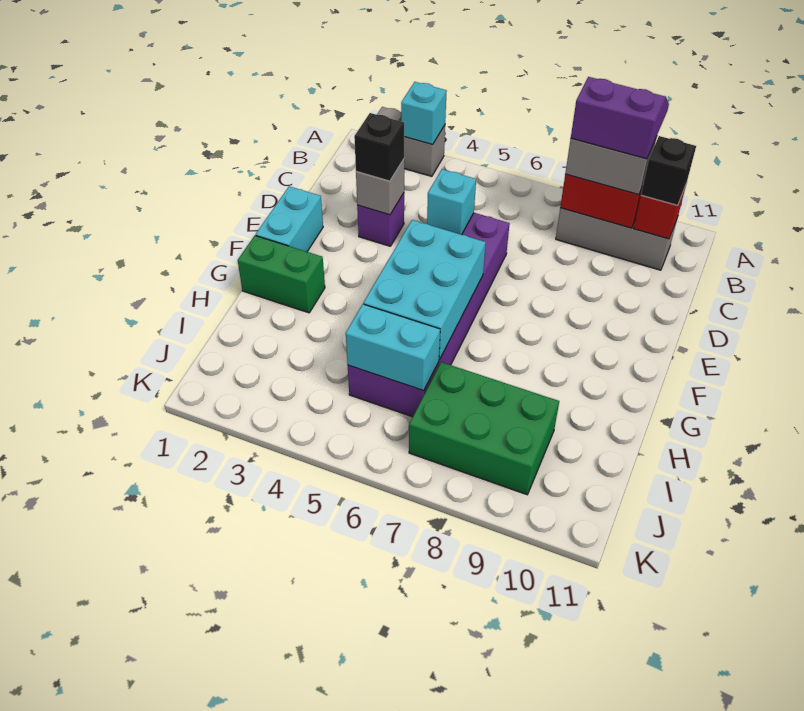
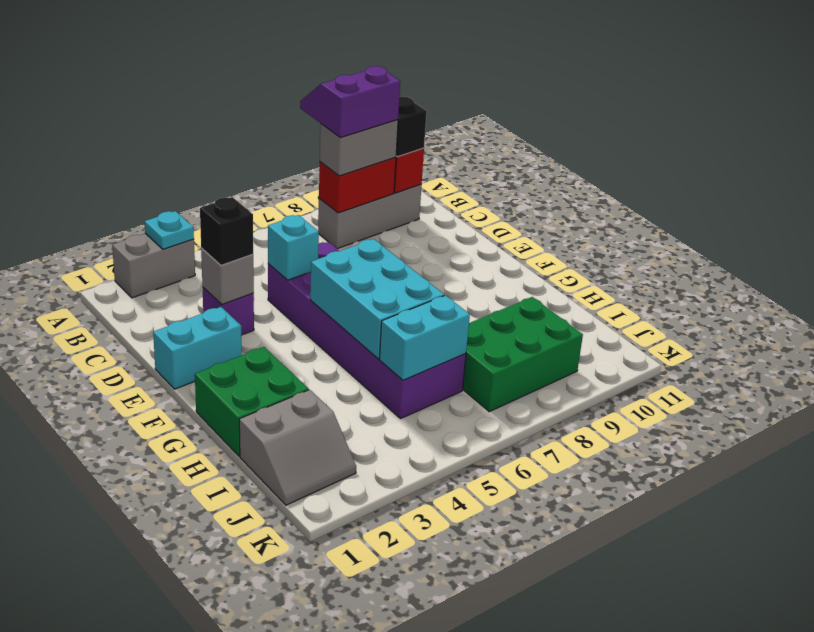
cyan 1x1 brick [401,82,447,145] -> cyan 1x1 plate [145,211,194,249]
cyan 1x2 brick [256,186,323,252] -> cyan 1x2 brick turned to [153,307,242,389]
green 1x2 brick [238,235,325,313] -> green 2x2 brick [195,347,309,456]
none -> grey 2x2 slope [239,390,356,505]

